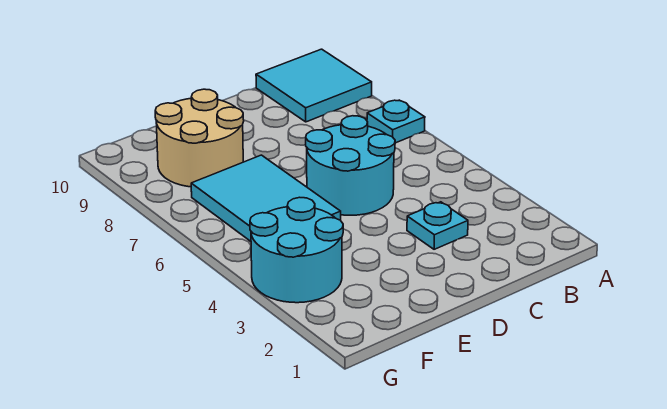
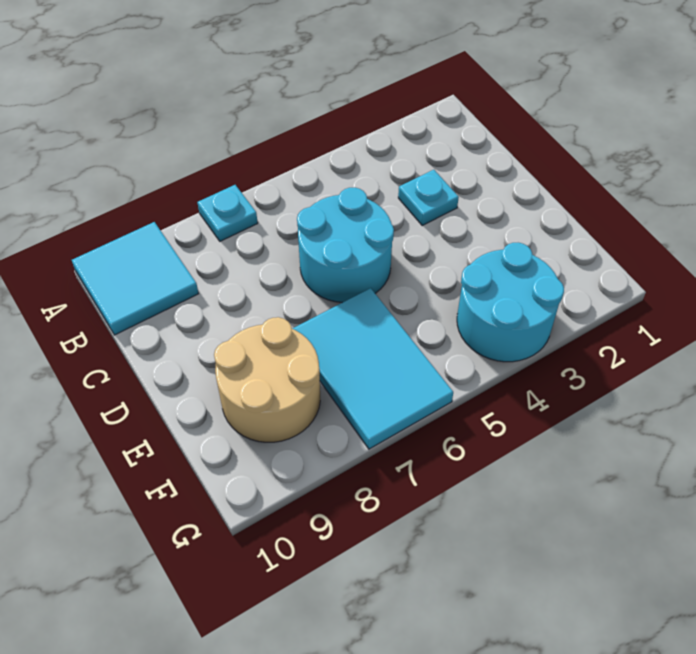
cyan 2x3 tile [191,155,341,241] -> cyan 2x3 tile turned to [292,288,453,449]

